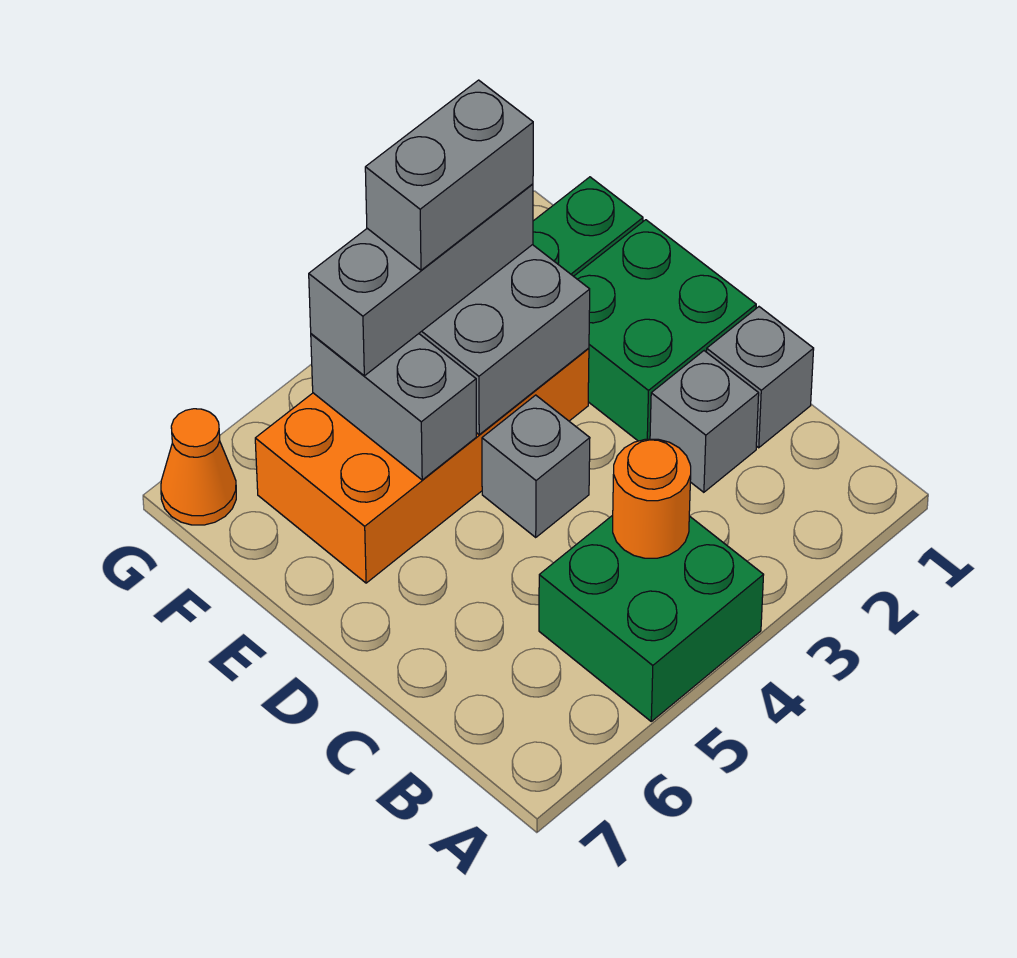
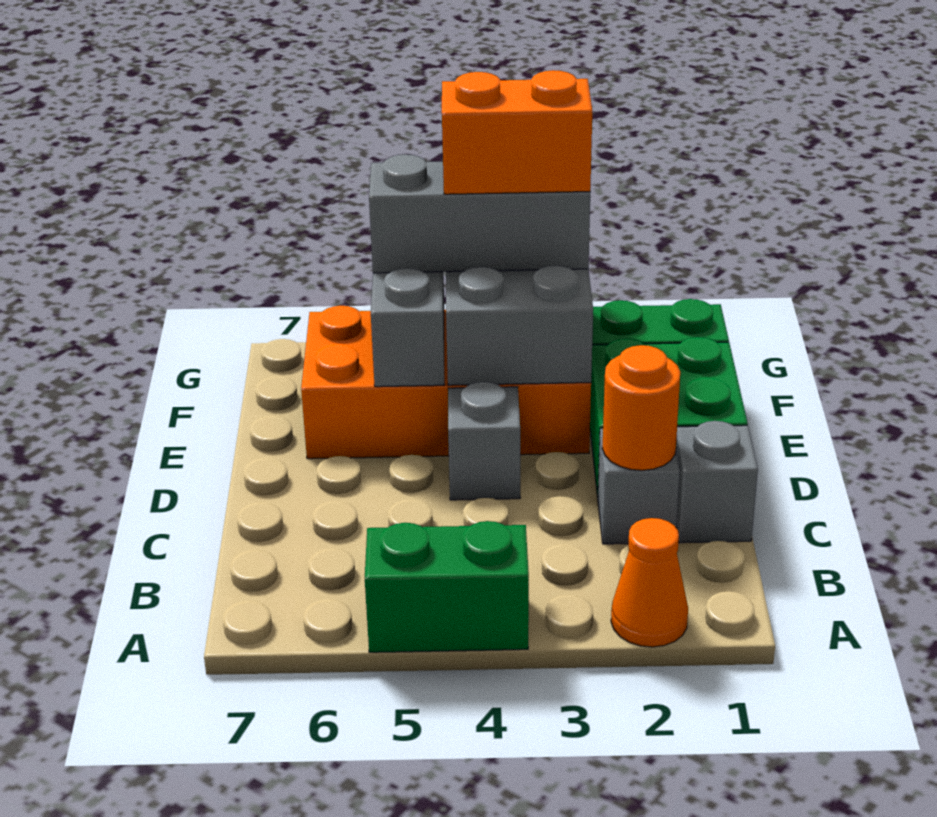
green 2x2 brick [539,515,763,721] -> green 1x2 brick [365,521,529,652]
orange 1x1 round brick [613,439,691,558] -> orange 1x1 round brick moved to [602,345,680,470]
grey 1x2 brick [365,80,533,270] -> orange 1x2 brick [442,70,592,194]
orange 1x1 cone [161,409,236,525] -> orange 1x1 cone moved to [611,518,688,647]

